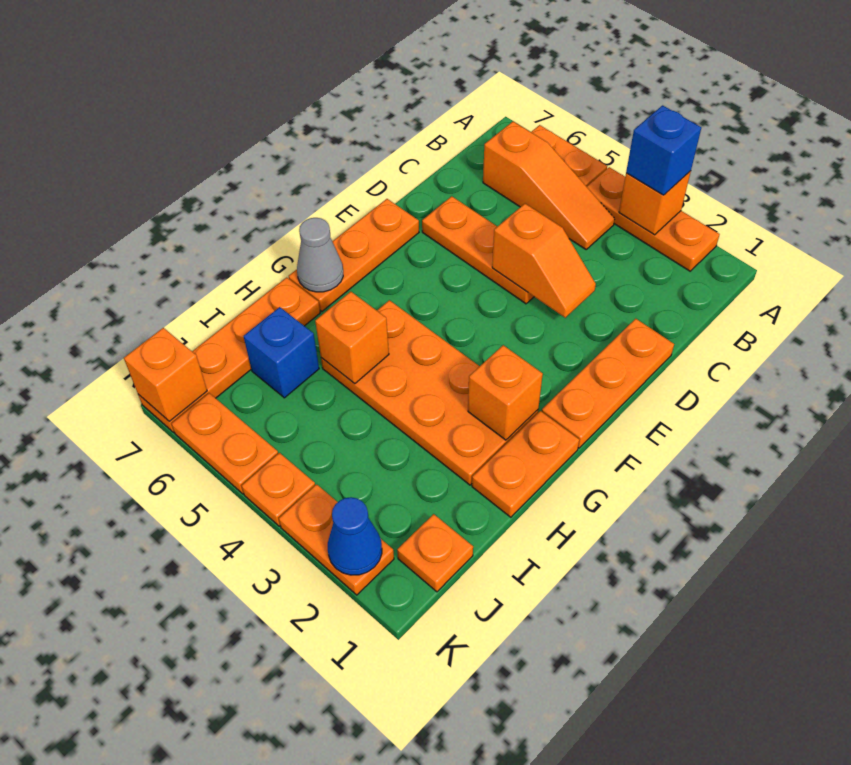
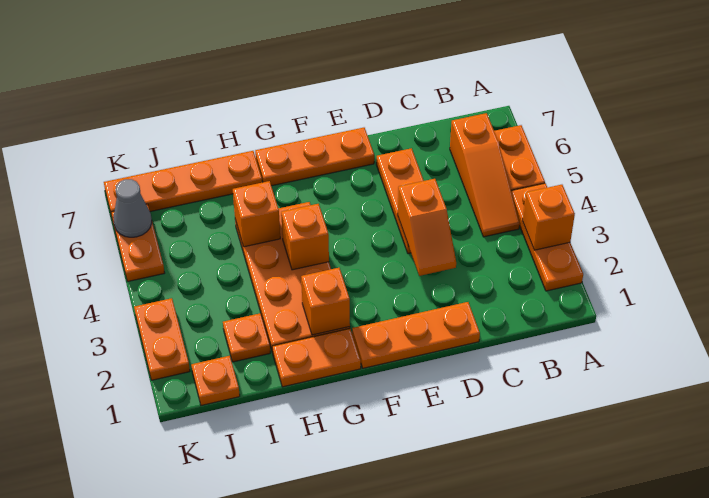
blue 1x1 brick [626,105,701,195] -> none
grey 1x1 cone [297,218,343,292] -> grey 1x1 cone moved to [113,179,152,237]
blue 1x1 brick [243,307,319,398] -> none
blue 1x1 cone [328,497,382,575] -> none
orange 1x1 plate [242,453,315,526] -> orange 1x1 plate moved to [223,313,270,362]
orange 1x1 brick [124,328,207,422] -> orange 1x1 brick moved to [281,204,329,270]

